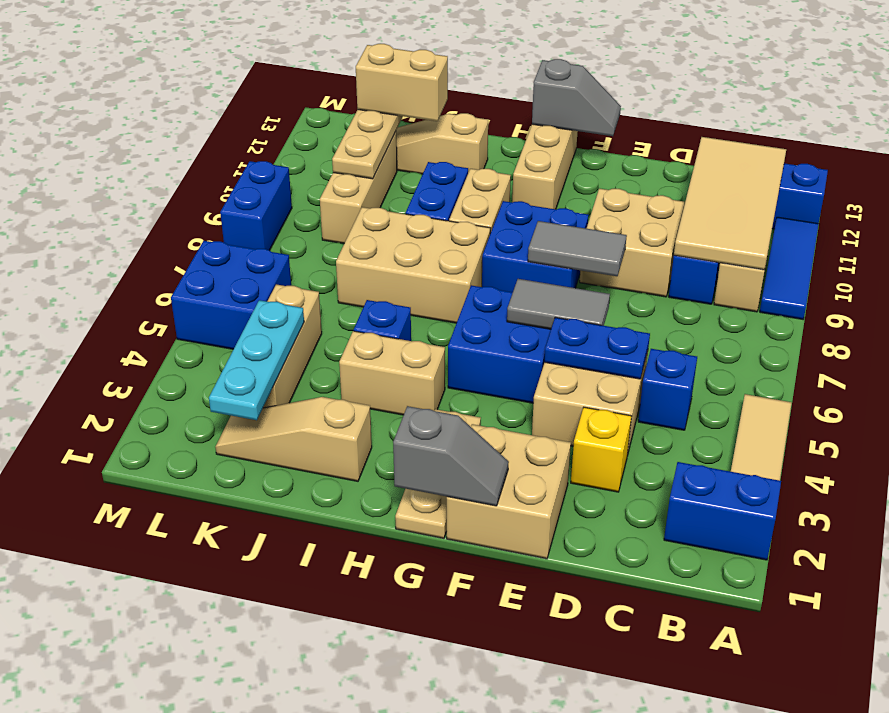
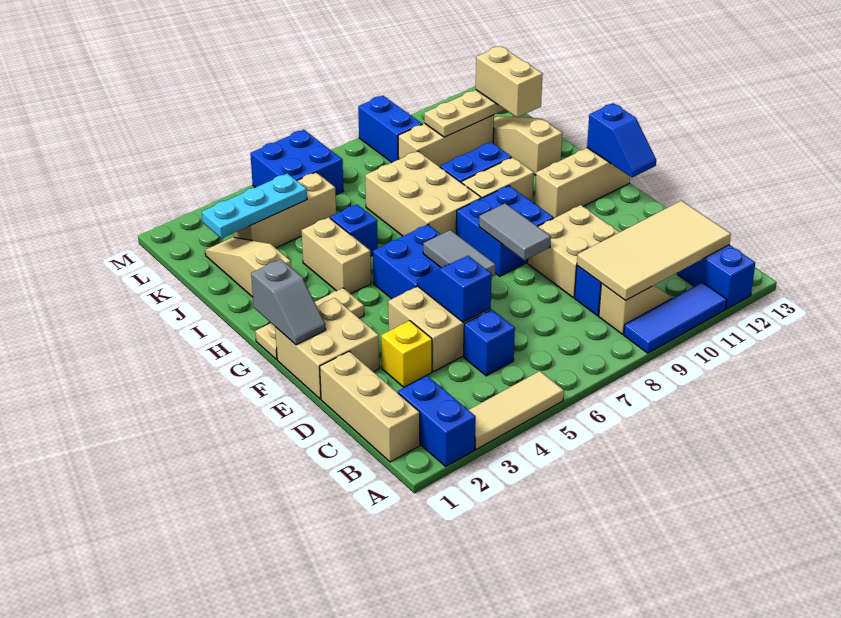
none -> tan 1x3 brick [320,351,420,462]
blue 1x2 plate [544,317,650,379] -> blue 1x2 slope [417,256,492,322]
grey 1x2 slope [532,59,621,136] -> blue 1x2 slope [587,103,656,178]
blue 1x2 brick [220,161,292,251] -> blue 1x2 brick turned to [358,96,422,162]

